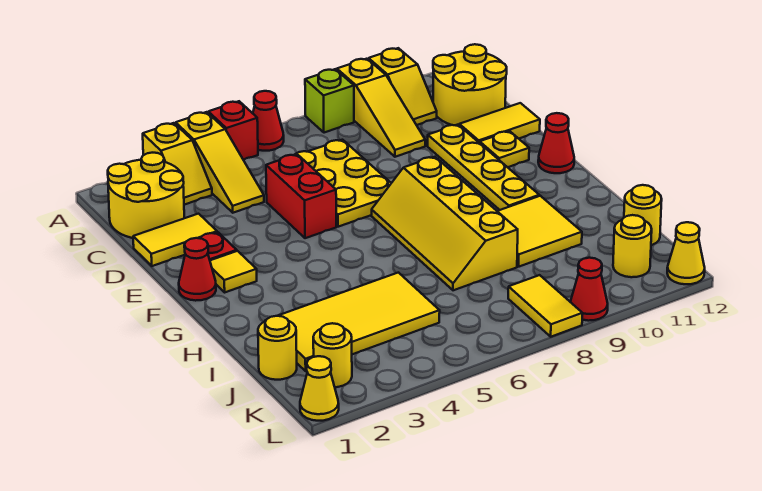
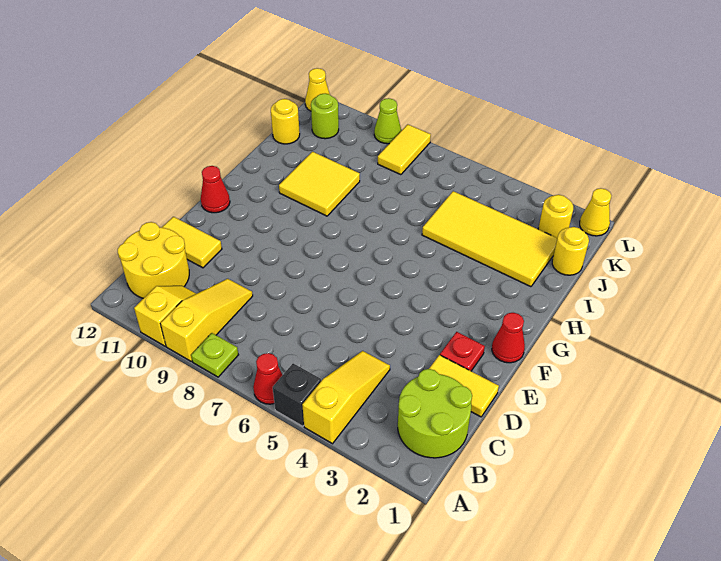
yellow 1x2 slope [143,123,212,205] -> none
red 1x1 brick [208,101,258,160] -> black 1x1 brick [273,363,321,426]
lime 1x1 brick [305,69,354,133] -> lime 1x1 plate [191,333,238,377]
yellow 2x2 round brick [108,153,184,238] -> lime 2x2 round brick [398,369,472,458]
yellow 2x3 plate [295,140,391,227] -> none
red 1x2 brick [266,154,336,238] -> none
yellow 1x4 plate [428,125,539,210] -> none
yellow 1x1 plate [480,131,529,167] -> none
yellow 1x1 tile [210,251,257,292] -> none
yellow 2x4 slope [372,157,518,290] -> none
yellow 1x1 round brick [613,215,652,277] -> lime 1x1 round brick [311,94,339,139]
red 1x1 cone [570,258,608,321] -> lime 1x1 cone [374,98,401,144]

